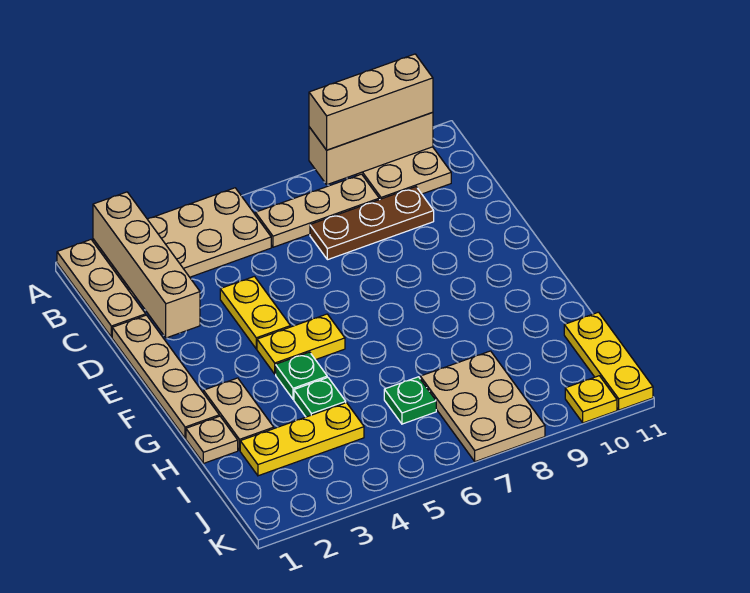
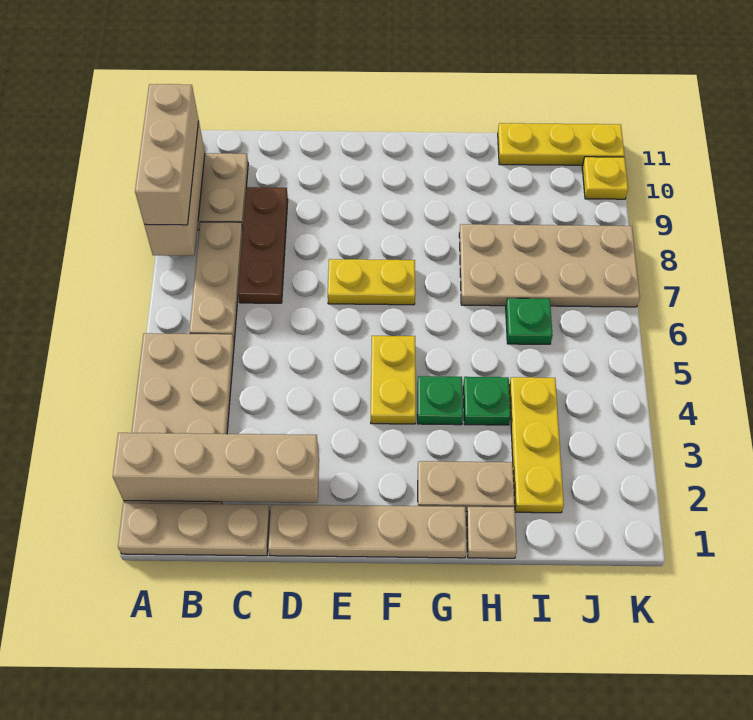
yellow 1x2 plate [220,276,291,349] -> yellow 1x2 plate moved to [328,259,415,305]
tan 2x3 plate [420,351,545,462] -> tan 2x4 plate [459,224,640,307]

